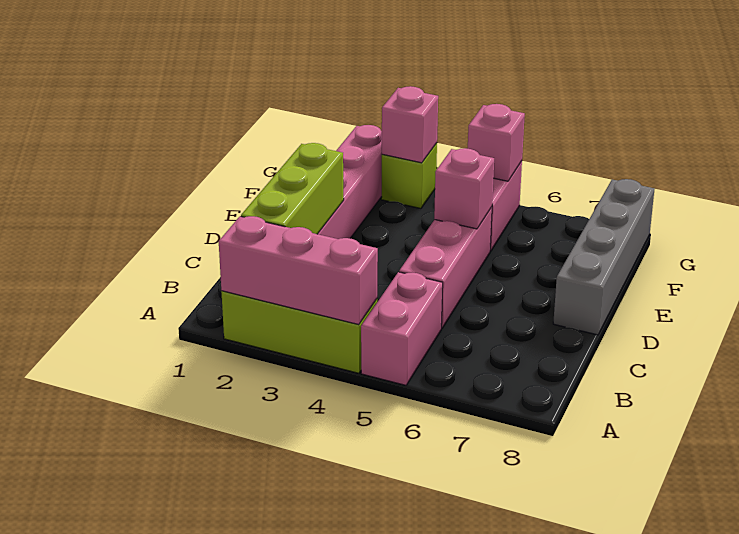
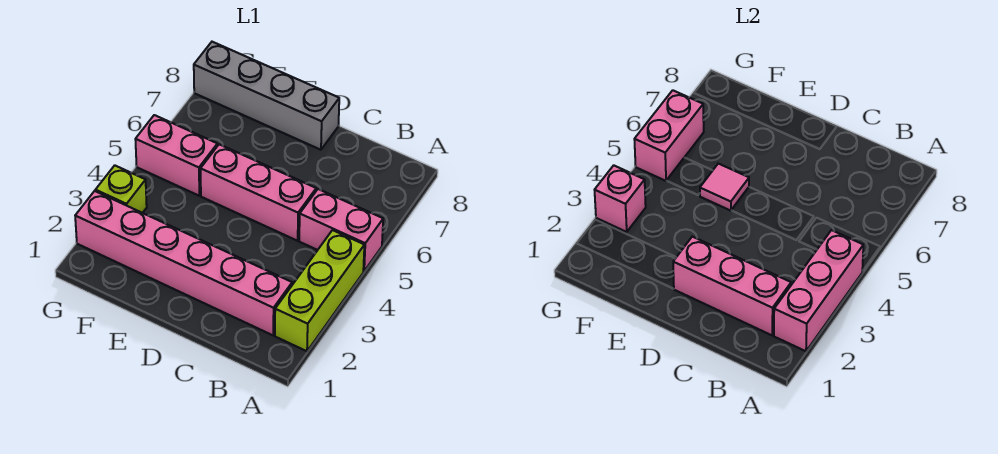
lime 1x3 brick [241,143,344,234] -> pink 1x3 brick [673,237,791,335]
pink 1x1 brick [434,148,494,229] -> pink 1x1 tile [700,164,749,211]
pink 1x1 brick [468,104,525,181] -> pink 1x2 brick [634,90,704,181]

